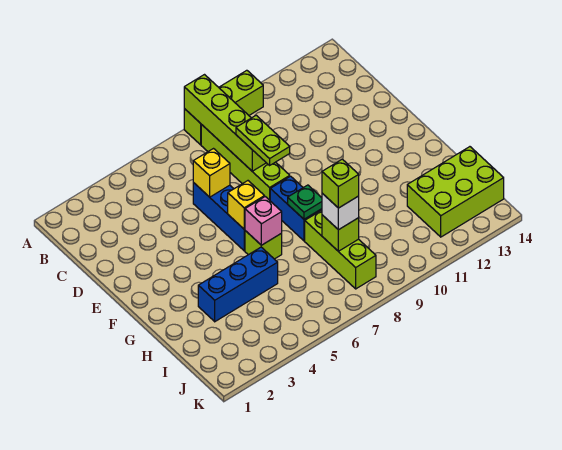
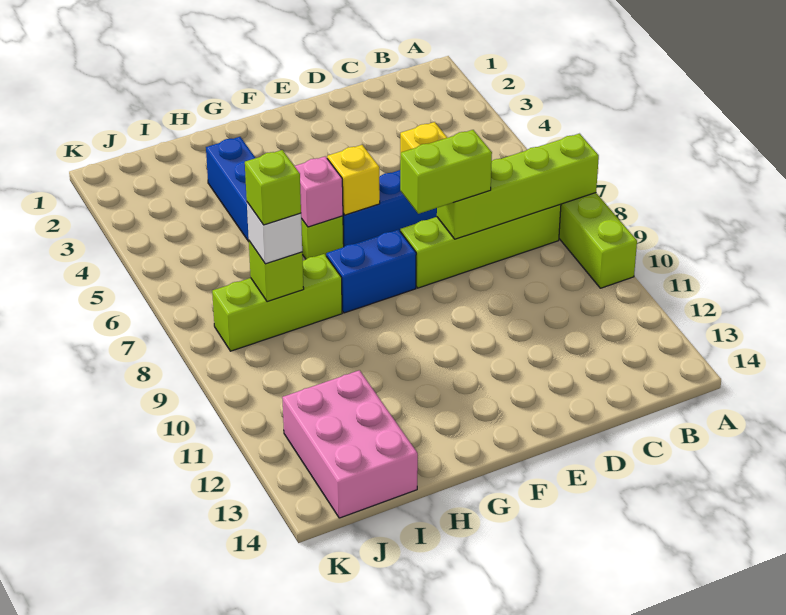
lime 1x2 plate [236,115,290,165] -> lime 1x2 brick [400,130,492,214]
green 1x1 plate [288,185,322,219] -> none
lime 2x3 brick [407,147,504,237] -> pink 2x3 brick [282,370,418,518]

